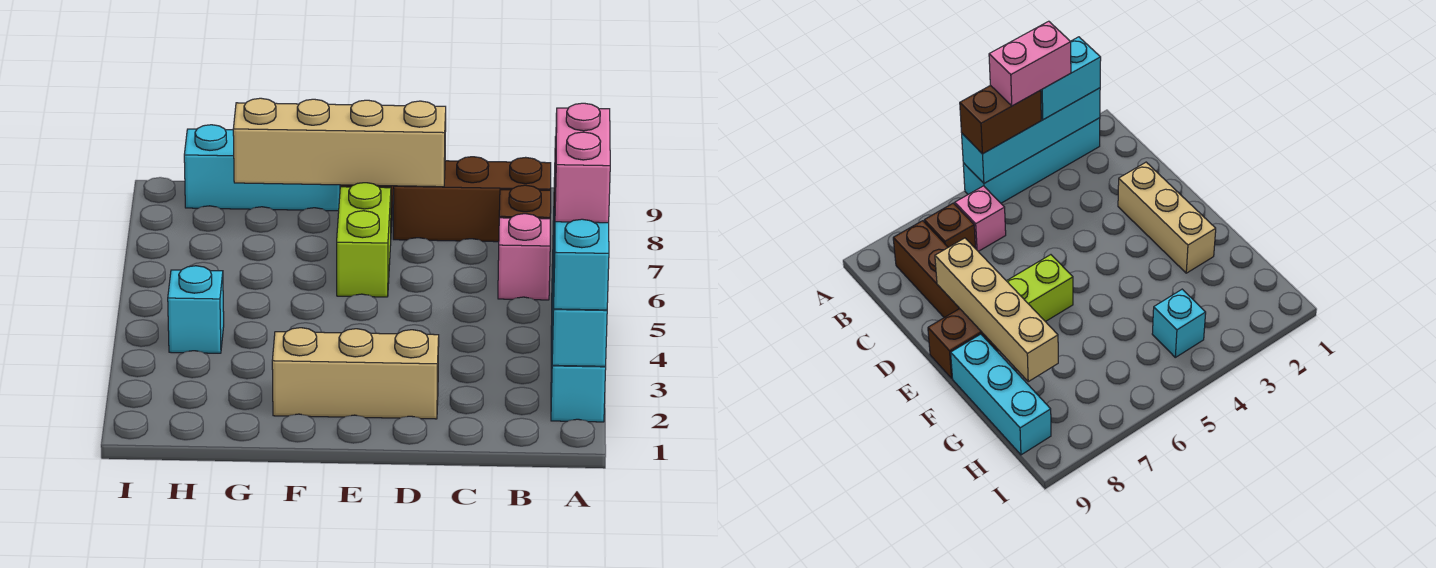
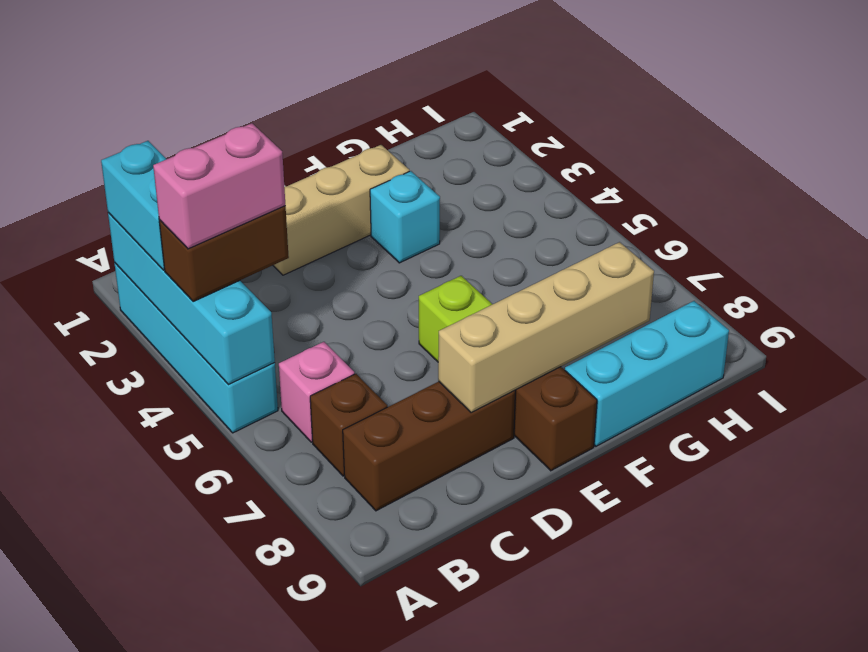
pink 1x2 brick [555,103,610,223] -> pink 1x2 brick turned to [153,123,285,249]
brown 1x2 brick [960,85,1041,154] -> brown 1x2 brick turned to [159,206,289,301]
cyan 1x1 brick [168,266,224,353] -> cyan 1x1 brick moved to [370,171,440,263]

